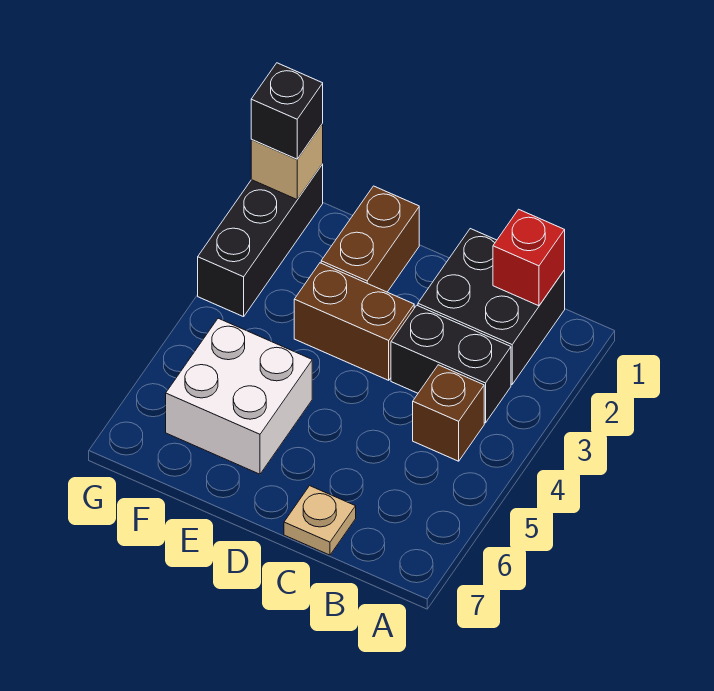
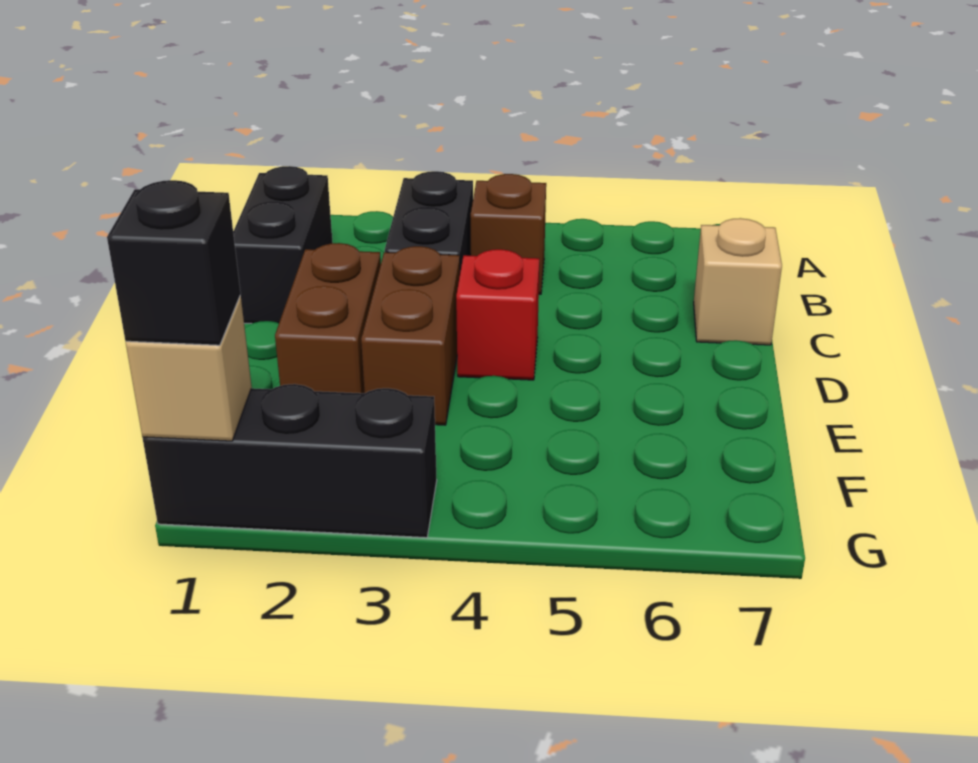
black 2x2 brick [418,229,565,384] -> black 1x2 brick [233,166,333,324]
red 1x1 brick [493,209,565,306] -> red 1x1 brick moved to [456,249,539,380]
tan 1x1 plate [284,486,356,555] -> tan 1x1 brick [694,218,782,345]
brown 1x2 brick [321,186,419,292] -> brown 1x2 brick turned to [275,243,381,393]
white 2x2 brick [166,318,312,474] -> none

